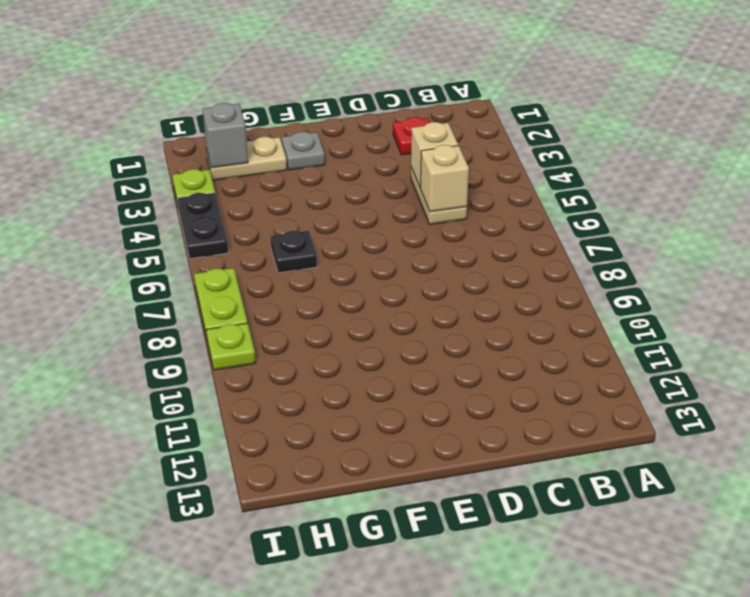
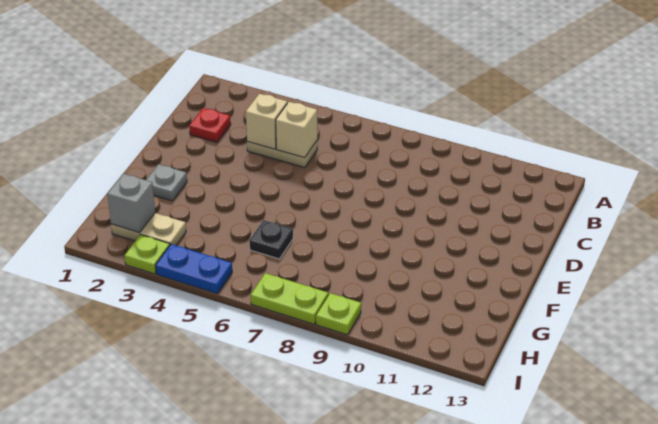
tan 1x2 plate [206,137,287,180] -> tan 1x2 plate turned to [111,213,186,245]
black 1x2 plate [178,193,228,258] -> blue 1x2 plate [156,244,232,294]

